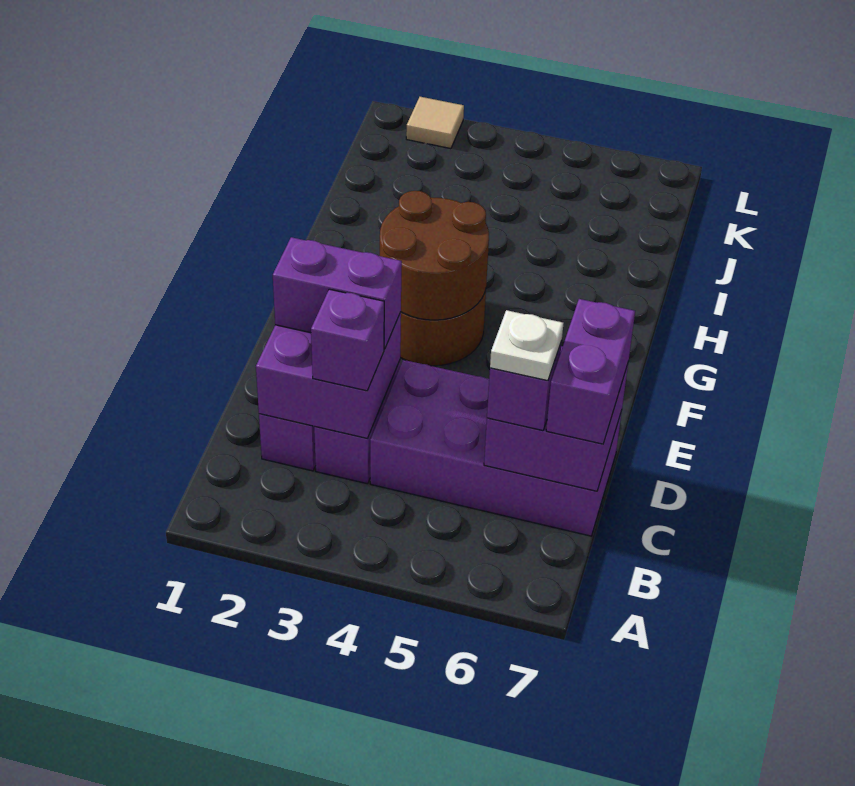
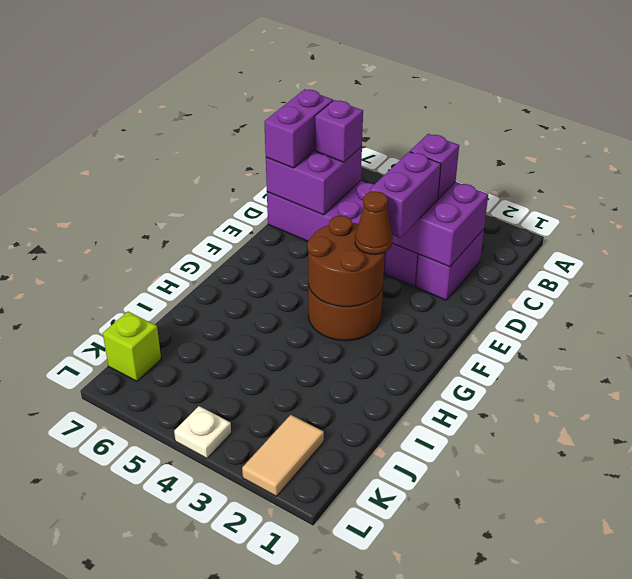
white 1x1 plate [490,310,563,381] -> white 1x1 plate moved to [174,406,231,458]
purple 1x2 brick [273,237,402,349] -> purple 1x2 brick turned to [370,152,441,238]
none -> brown 1x1 cone [355,191,393,255]
none -> lime 1x1 brick [103,312,161,381]
tan 1x1 tile [406,97,464,149] -> tan 1x2 tile [242,415,324,496]

